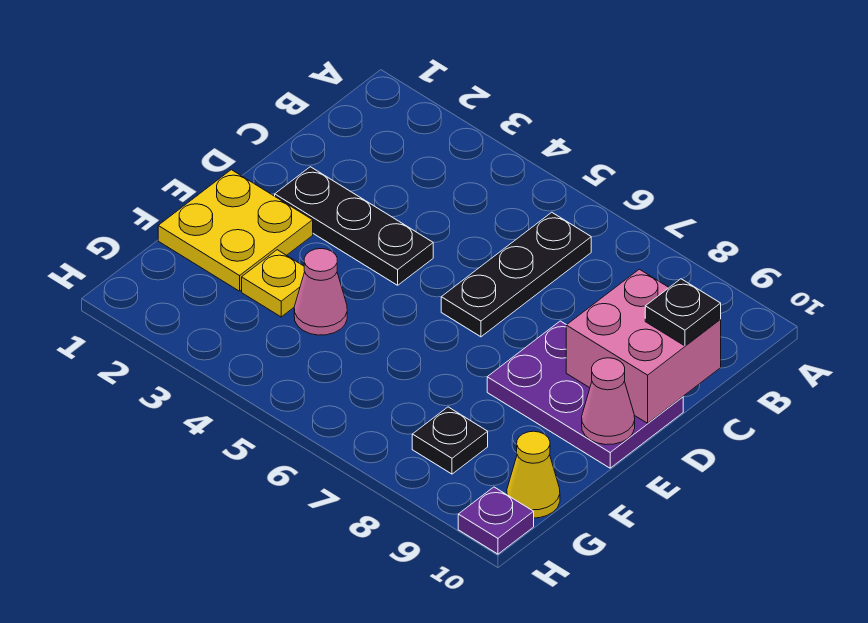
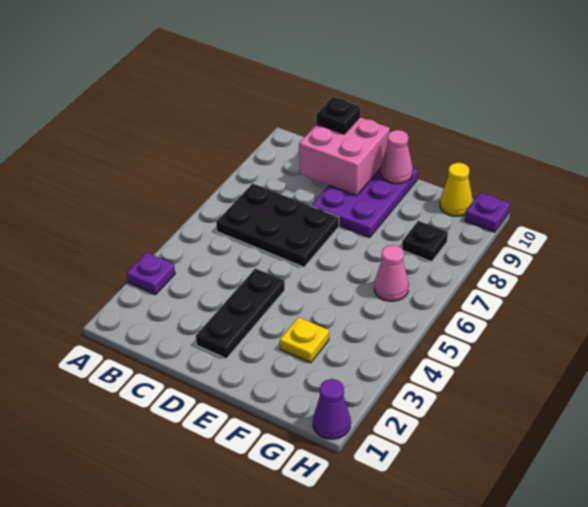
none -> purple 1x1 plate [127,252,175,295]
black 1x3 plate [441,212,591,337] -> black 2x3 plate [216,183,339,267]
yellow 2x2 plate [158,170,313,291] -> none
pink 1x1 cone [294,249,347,335] -> pink 1x1 cone moved to [374,245,409,301]
none -> purple 1x1 cone [313,379,351,439]

